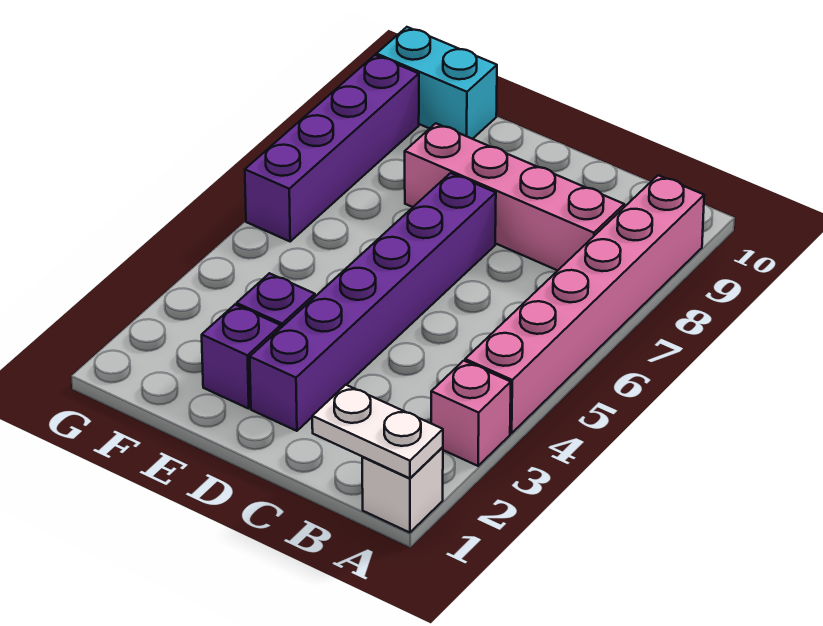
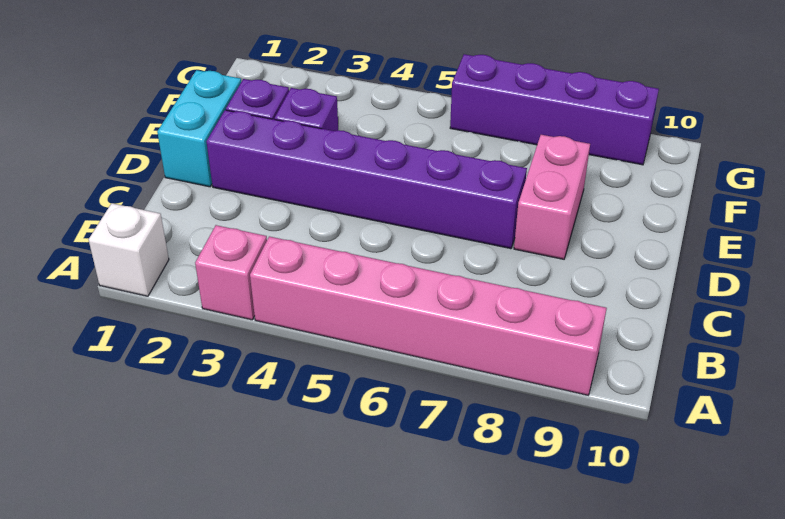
white 1x2 plate [312,385,443,478] -> none
pink 1x4 brick [405,123,624,271] -> pink 1x2 brick [514,135,590,259]
cyan 1x2 brick [376,27,497,139] -> cyan 1x2 brick moved to [157,70,241,187]

